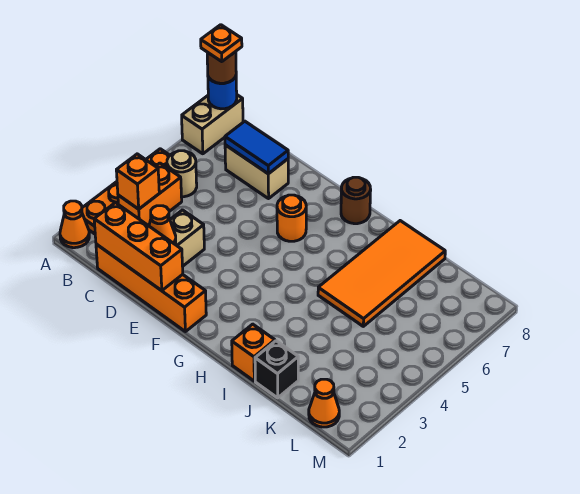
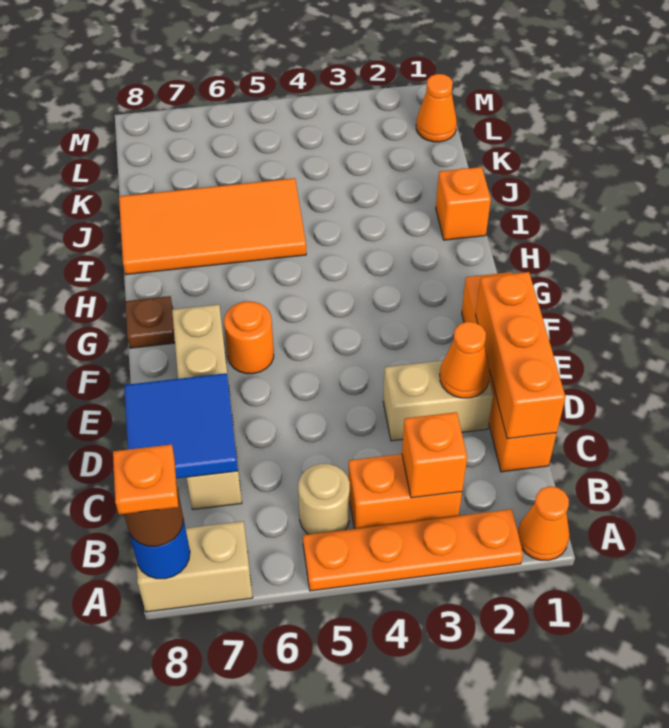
tan 1x2 brick [225,145,288,199] -> tan 1x4 brick [172,304,242,509]
blue 1x2 tile [225,121,288,174] -> blue 2x2 tile [124,373,238,478]
brown 1x1 round brick [341,177,371,224] -> brown 1x1 plate [125,296,175,348]
black 1x1 brick [255,341,298,398] -> none

